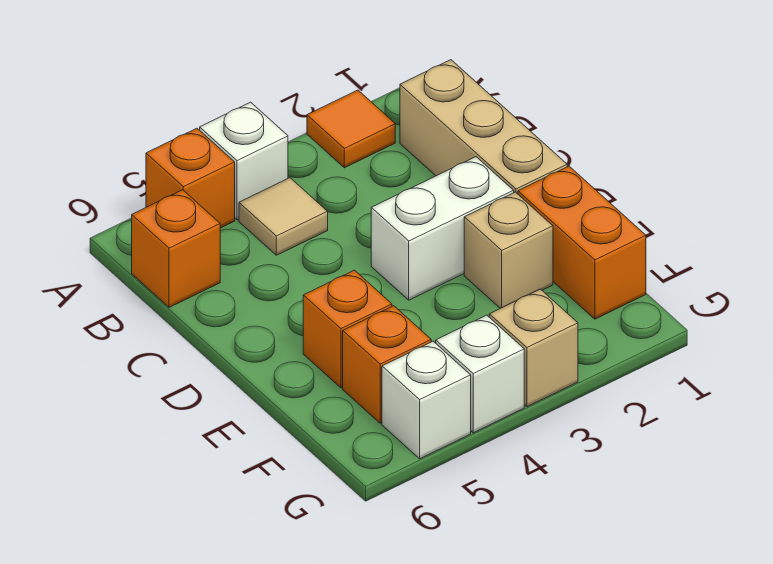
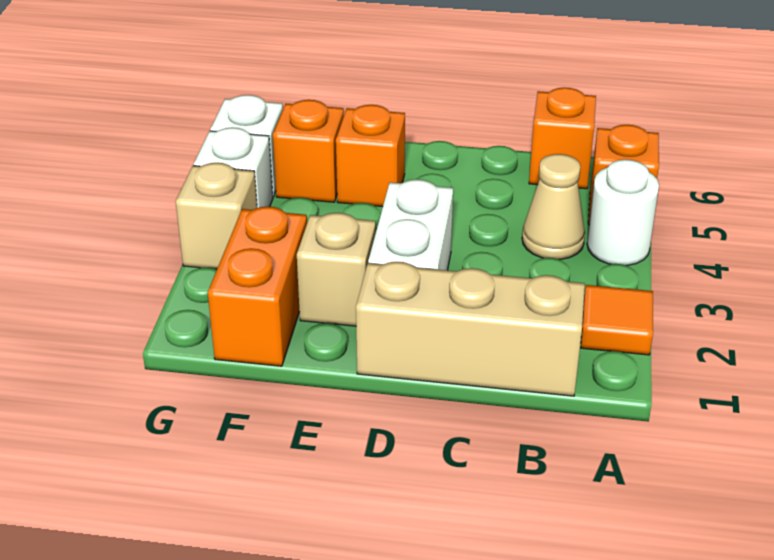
white 1x1 brick [200,102,288,220] -> white 1x1 round brick [587,159,659,265]
tan 1x1 tile [239,178,328,255] -> tan 1x1 cone [522,154,585,259]
orange 1x2 brick [518,166,646,319] -> orange 1x2 brick turned to [208,207,307,366]

